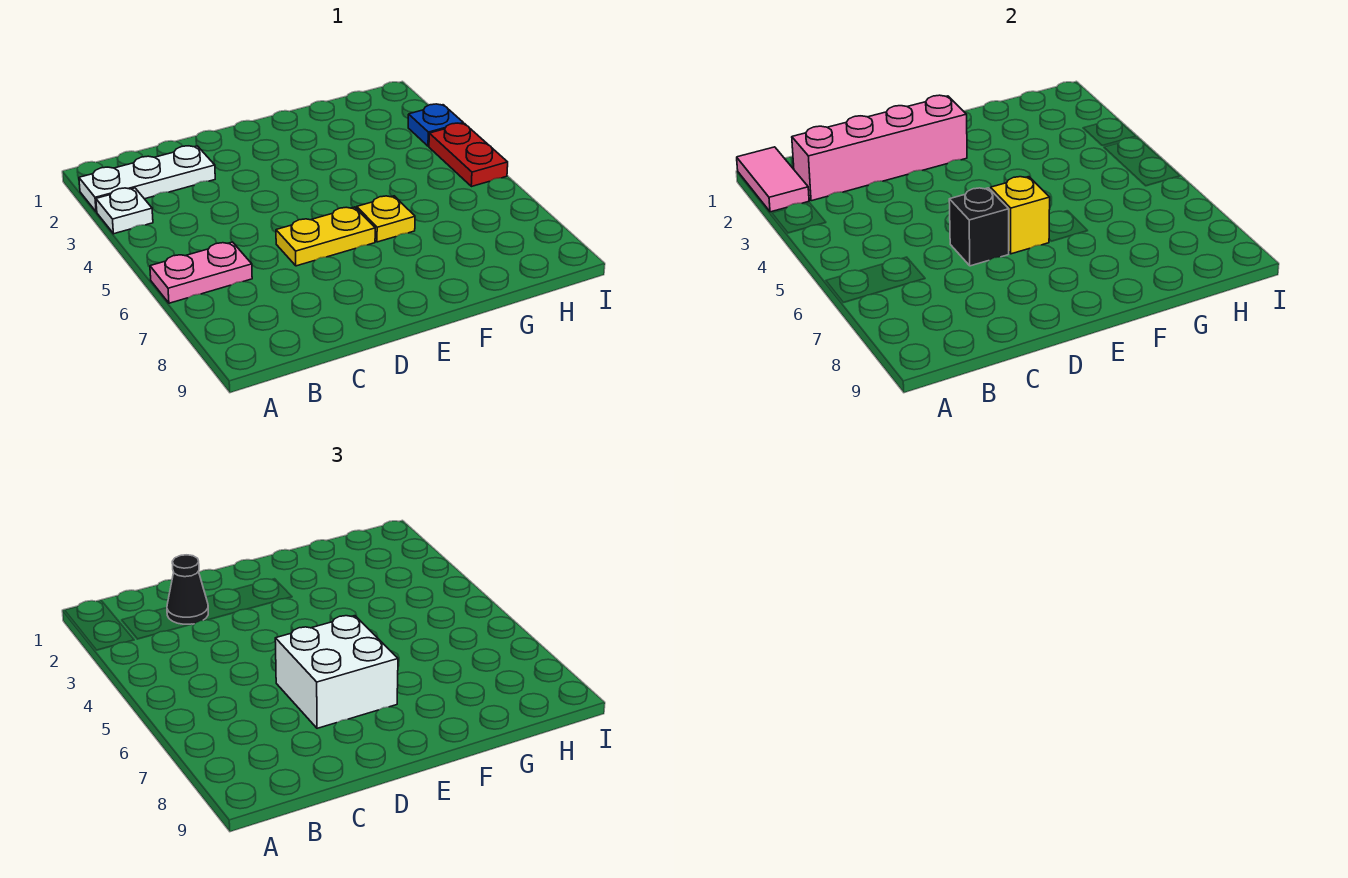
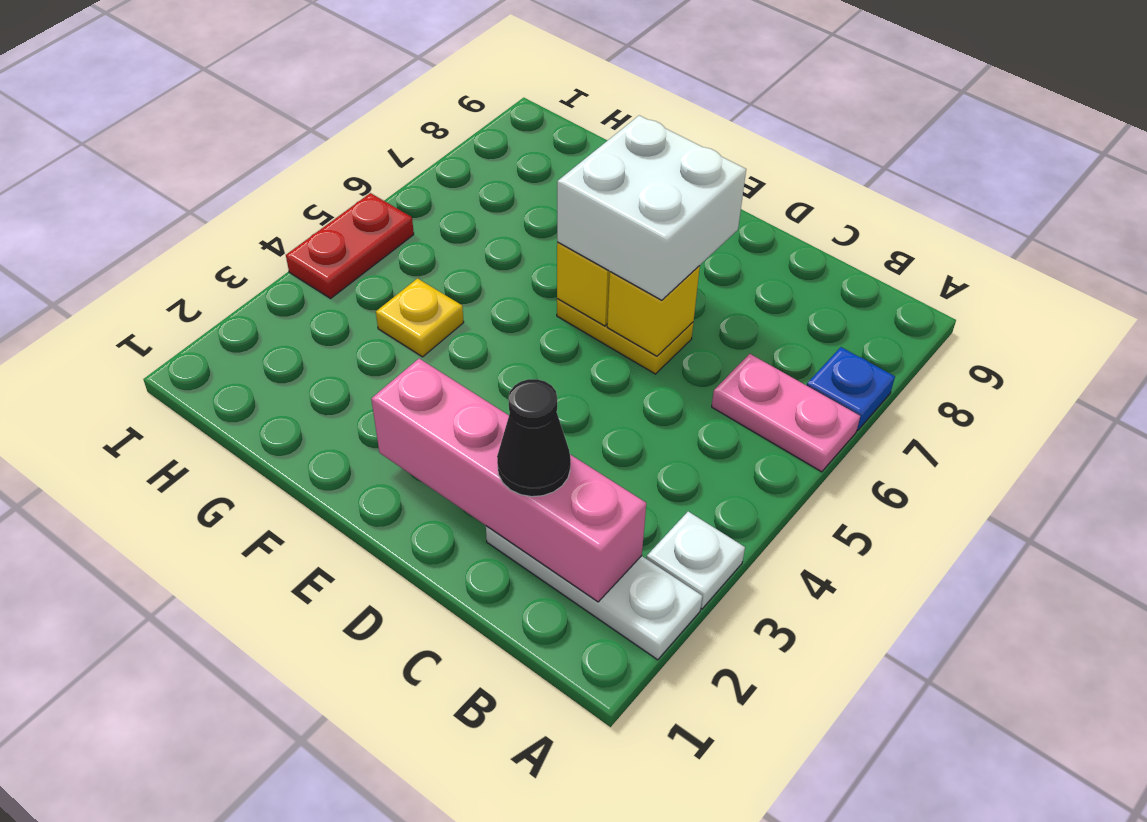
pink 1x2 tile [737,147,809,212] -> none
black 1x1 brick [949,188,1009,266] -> yellow 1x1 brick [607,266,700,356]
yellow 1x1 plate [357,196,415,242] -> yellow 1x1 plate moved to [376,278,464,357]
blue 1x1 plate [408,104,463,146] -> blue 1x1 plate moved to [807,347,895,431]

